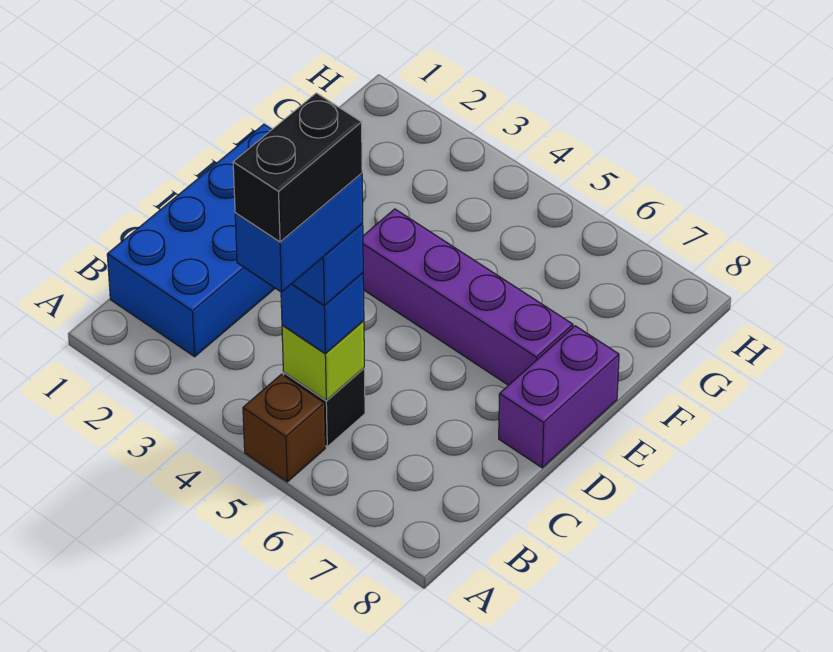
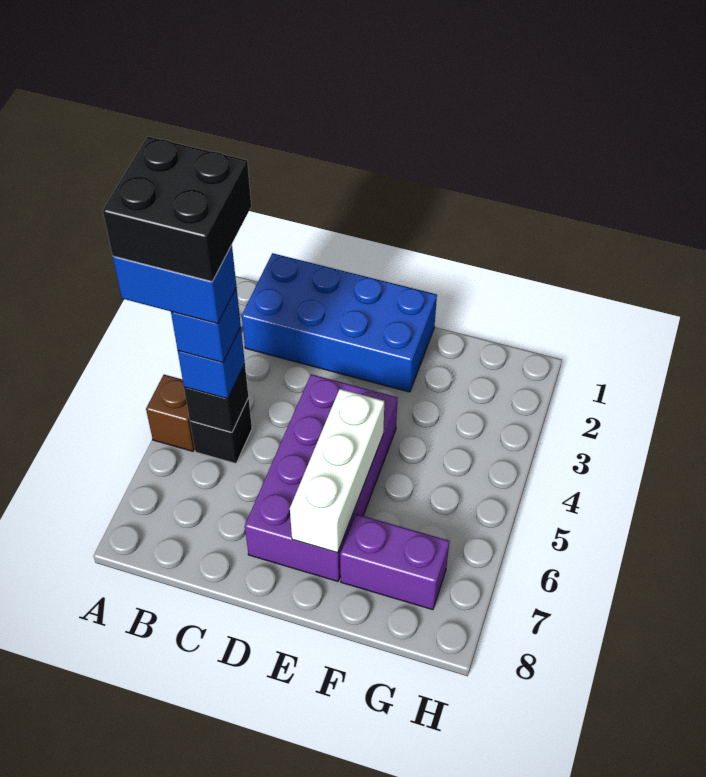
black 1x2 brick [233,93,362,242] -> black 2x2 brick [103,137,251,281]
lime 1x1 brick [282,321,364,400] -> black 1x1 brick [184,364,248,432]
purple 1x2 brick [499,326,619,468] -> purple 1x2 brick moved to [340,514,449,610]
purple 1x4 brick [363,209,573,385] -> purple 2x4 brick [245,374,398,581]
none -> white 1x3 brick [290,389,384,553]

